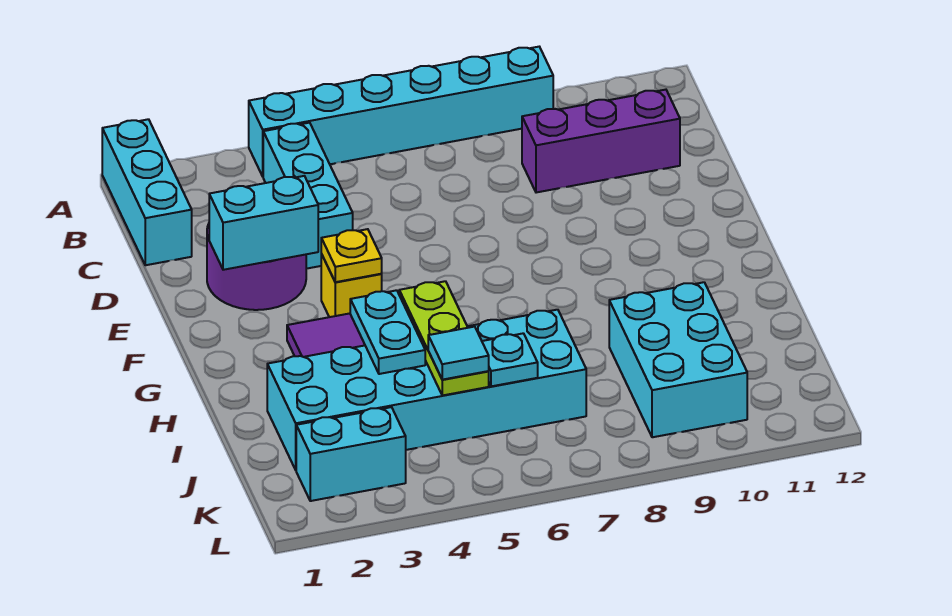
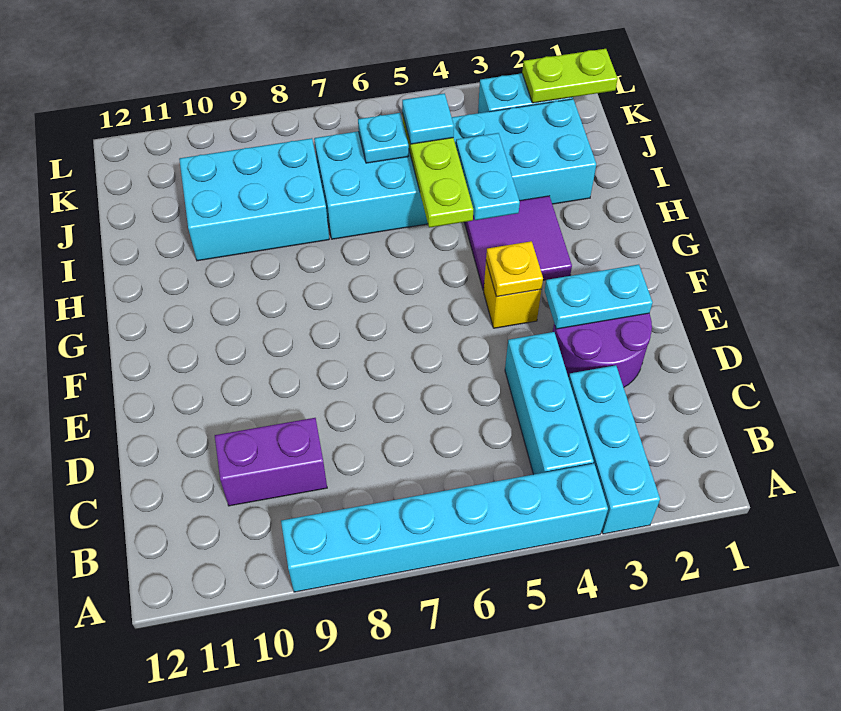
cyan 1x3 brick [102,119,192,265] -> cyan 1x3 brick moved to [569,365,660,534]
purple 1x3 brick [522,90,680,193] -> purple 1x2 brick [215,418,327,506]
cyan 1x2 brick [209,176,318,270] -> cyan 1x2 plate [545,265,653,329]
cyan 2x3 brick [609,282,747,437] -> cyan 2x3 brick turned to [179,138,329,261]
none -> lime 1x2 plate [522,49,618,103]

